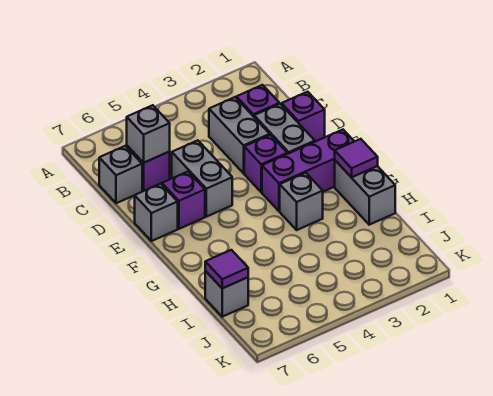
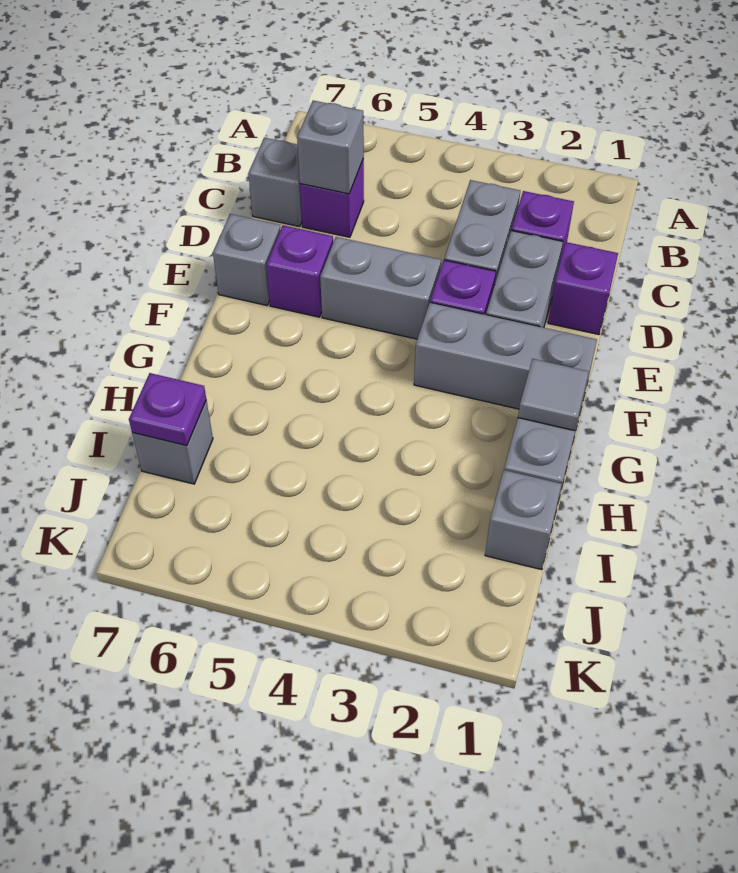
grey 1x2 brick [172,140,232,217] -> grey 1x2 brick turned to [320,237,441,339]
purple 1x3 brick [262,130,354,211] -> grey 1x3 brick [414,303,597,411]
purple 1x1 tile [335,139,378,178] -> grey 1x1 tile [518,359,589,431]
grey 1x1 brick [280,173,323,230] -> grey 1x1 brick moved to [485,470,562,570]
purple 1x1 tile [205,250,248,288] -> purple 1x1 plate [129,373,206,446]

